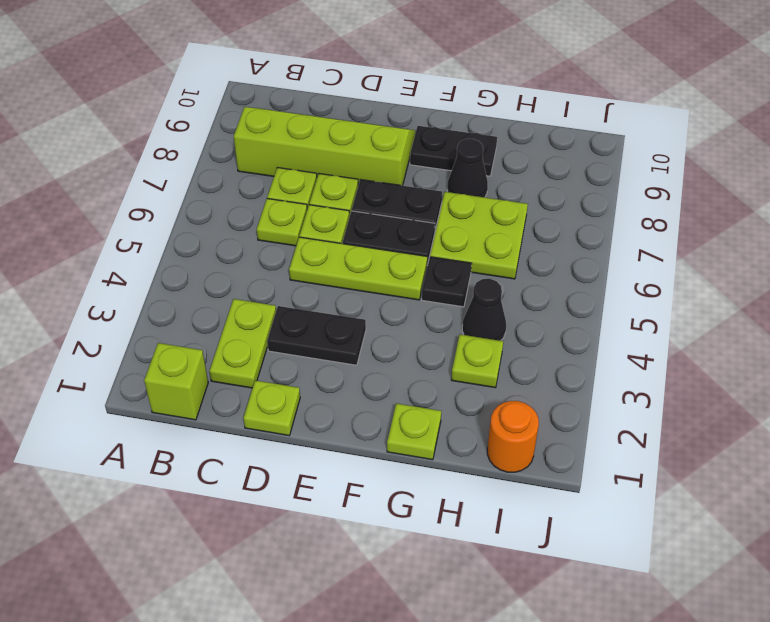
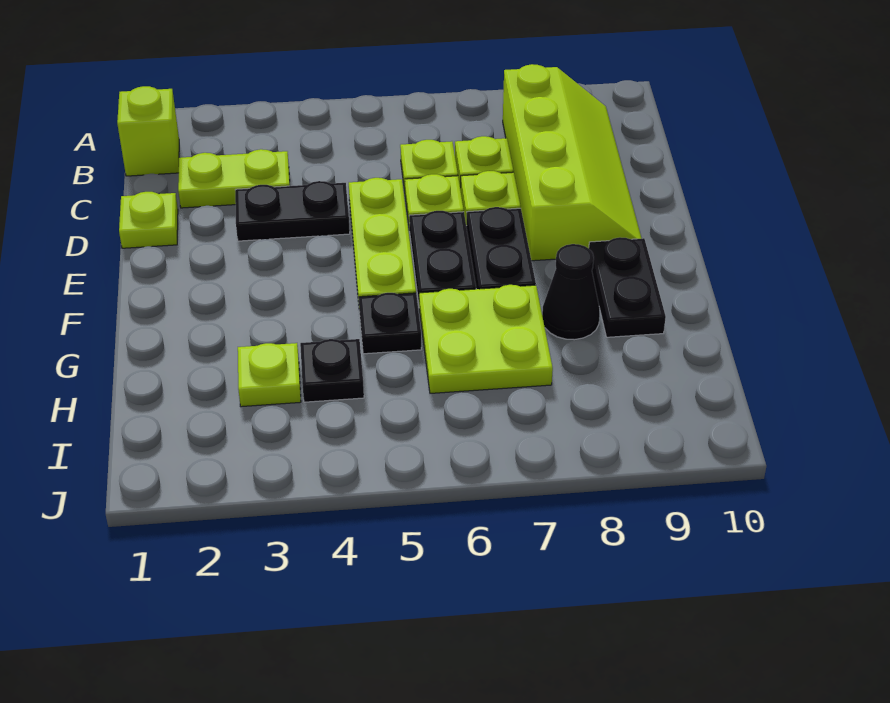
black 1x2 plate [267,306,366,365] -> black 1x2 plate turned to [235,181,350,241]
lime 1x1 plate [387,403,441,460] -> none
black 1x1 cone [462,279,506,341] -> black 1x1 plate [300,339,364,402]
orange 1x1 round brick [487,401,539,472] -> none

